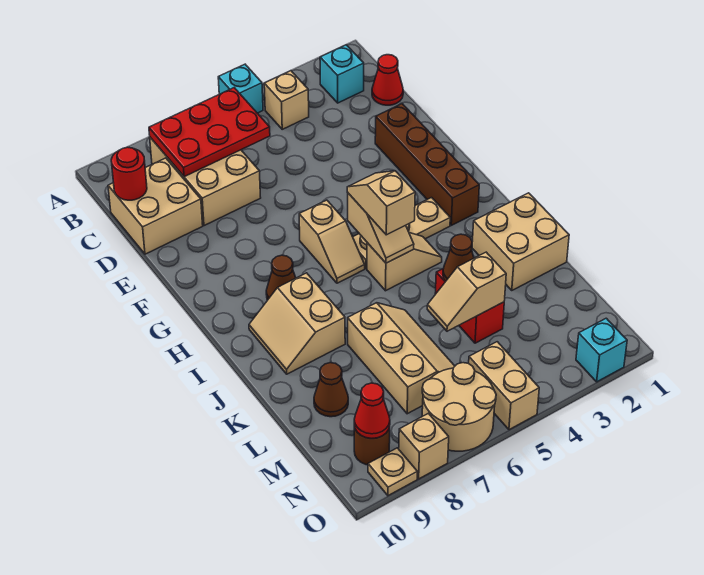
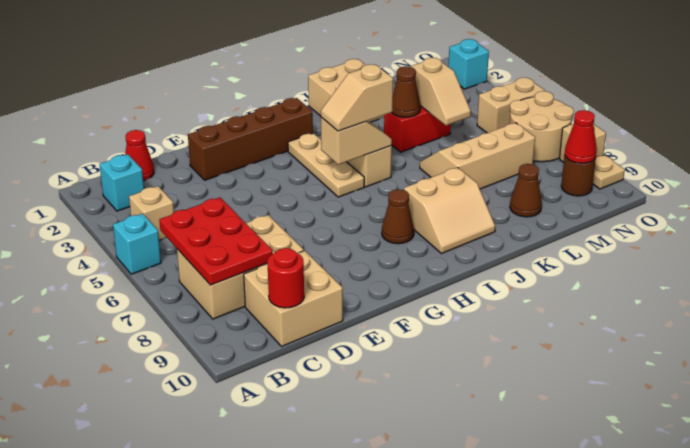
tan 1x2 slope [299,200,365,283] -> none

